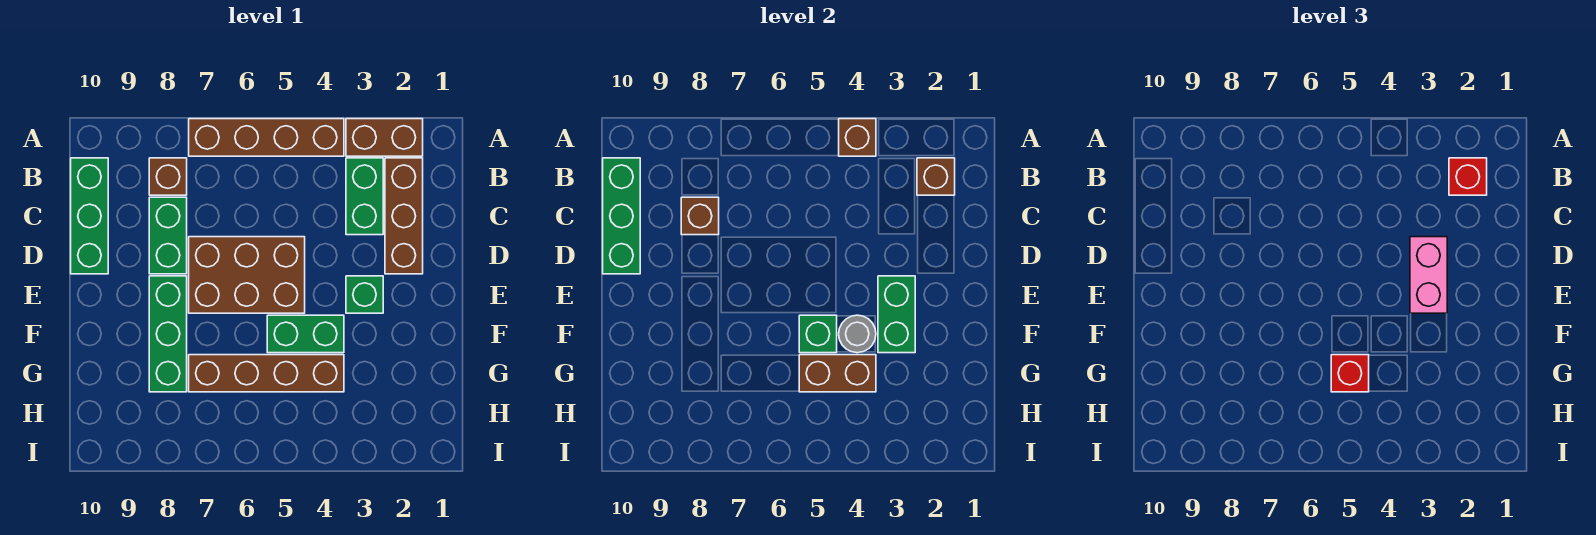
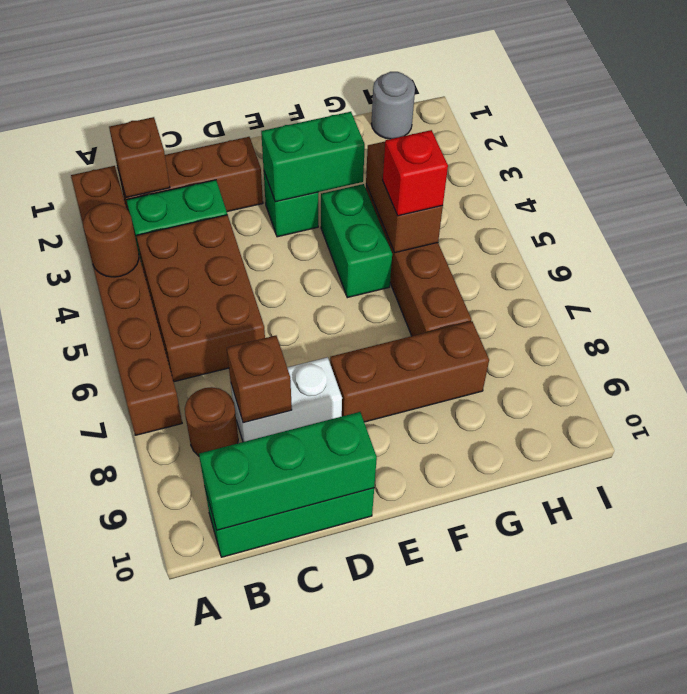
brown 1x1 brick [839,119,876,156] -> brown 1x1 round brick [83,203,139,277]
red 1x1 brick [1449,158,1487,195] -> none
brown 1x1 brick [149,158,187,195] -> brown 1x1 round brick [185,387,238,456]
green 1x2 brick [149,197,187,274] -> white 1x2 brick [231,357,342,442]
pink 1x2 brick [1410,237,1447,313] -> none
brown 2x3 brick [189,237,305,313] -> brown 2x3 brick moved to [136,215,265,382]
green 1x3 brick [149,276,187,392] -> brown 1x3 brick [330,321,489,422]
grey 1x1 round brick [839,315,876,353] -> grey 1x1 round brick moved to [371,72,415,139]
green 1x1 brick [799,315,837,353] -> none

